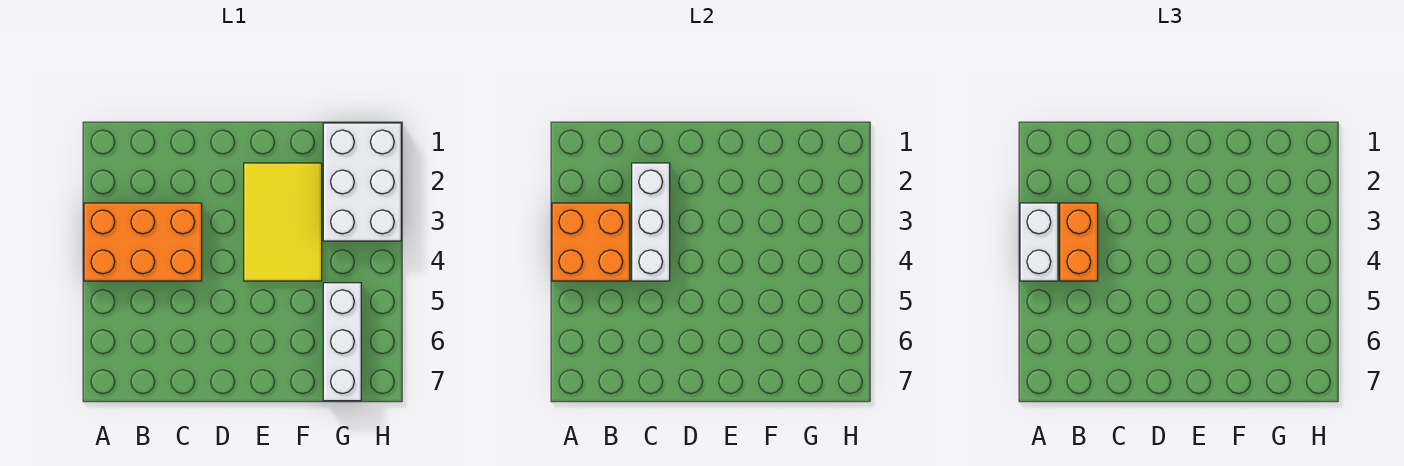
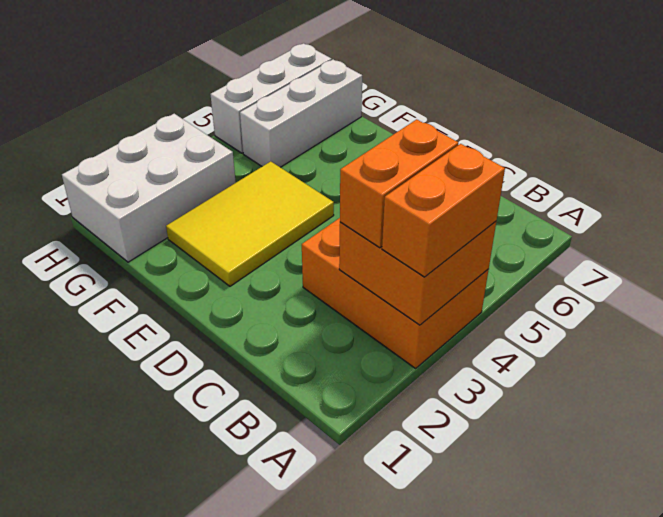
white 1x2 brick [1020,203,1058,281] -> orange 1x2 brick [382,144,505,277]
white 1x3 brick [632,163,670,281] -> white 1x3 brick moved to [210,43,332,153]

